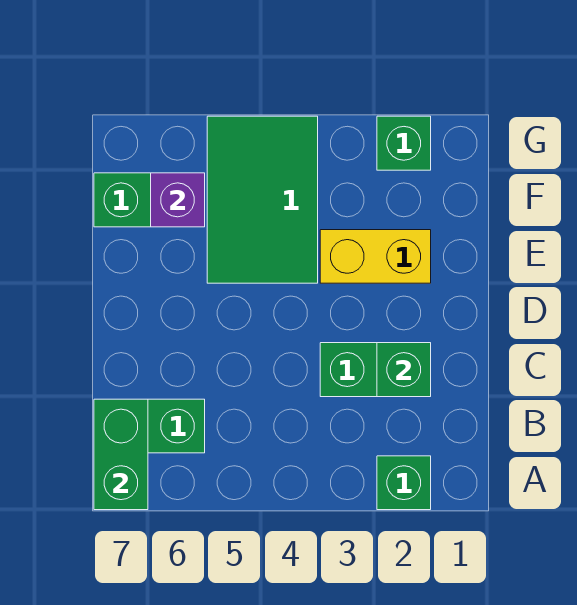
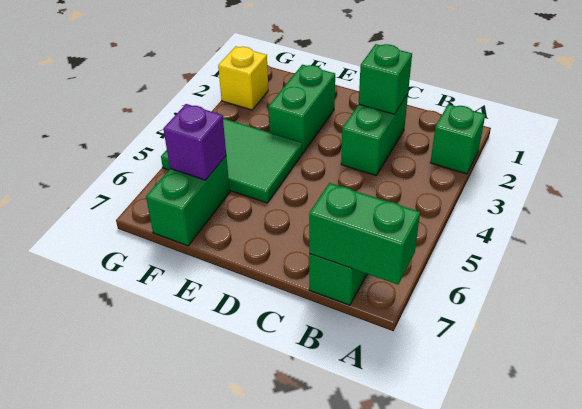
yellow 1x2 brick [320,230,431,283] -> green 1x2 brick [268,65,335,153]
green 1x1 brick [377,116,431,170] -> yellow 1x1 brick [218,46,268,110]

